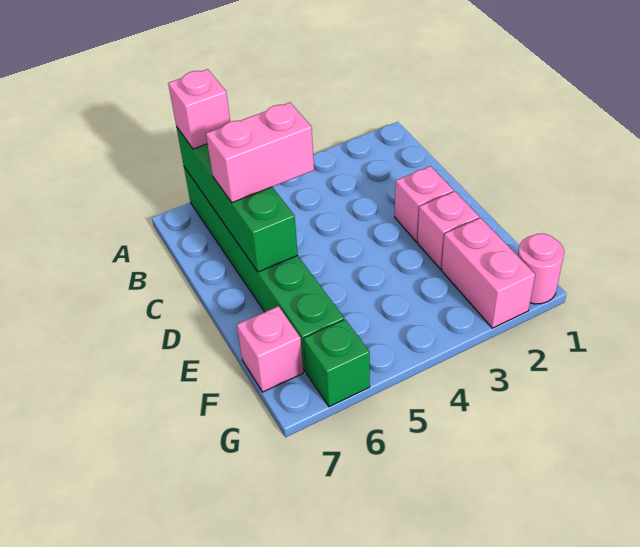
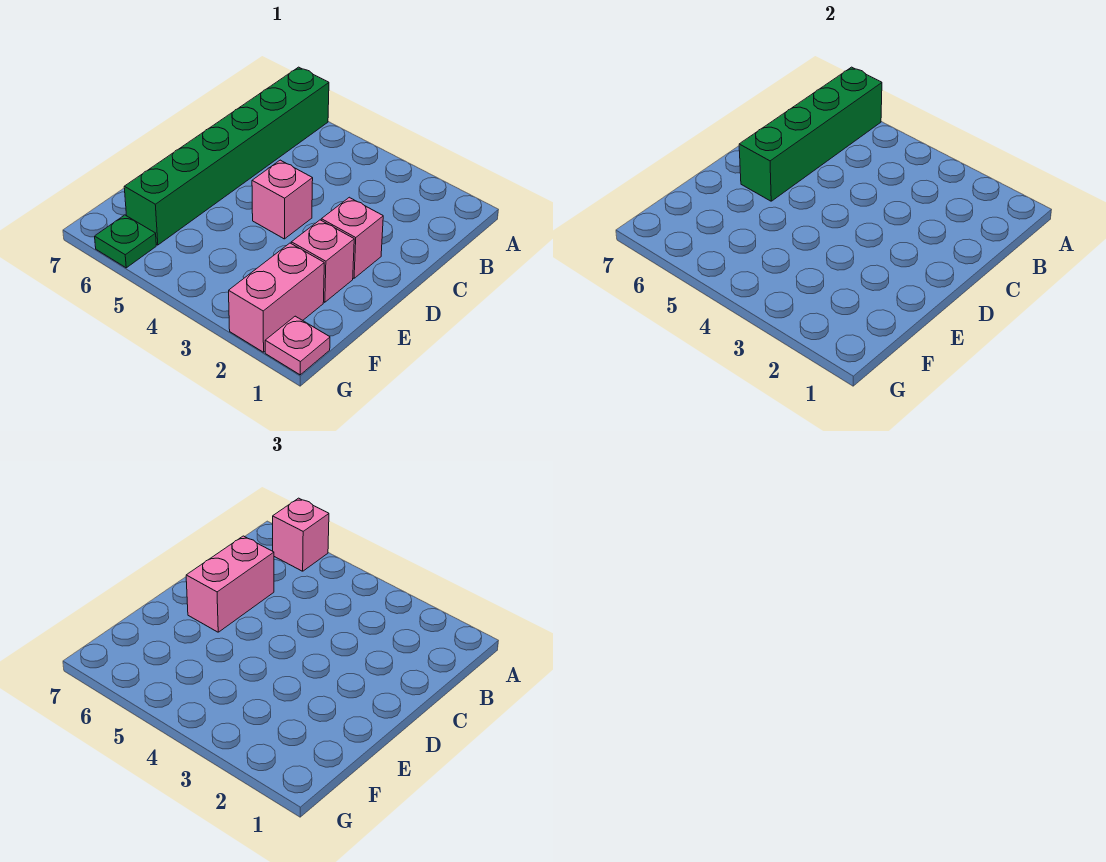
pink 1x2 brick [206,102,314,203] -> pink 1x2 brick turned to [186,536,274,632]
pink 1x1 brick [237,306,303,392] -> pink 1x1 brick moved to [252,160,313,239]
pink 1x1 round brick [518,234,564,304] -> pink 1x1 plate [265,316,330,375]
green 1x1 brick [304,320,370,407] -> green 1x1 plate [95,215,156,268]

